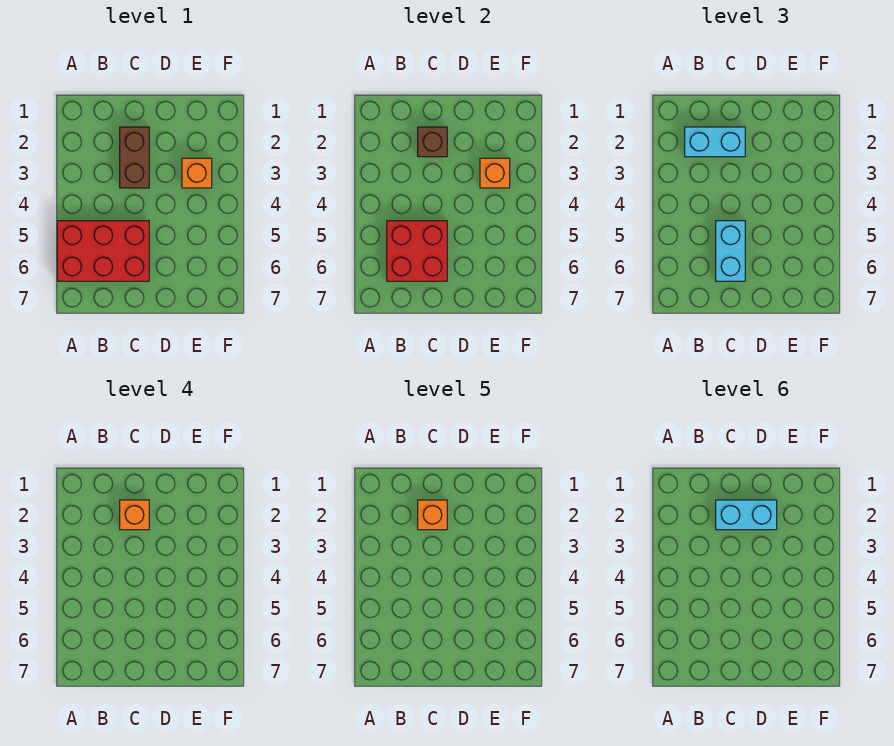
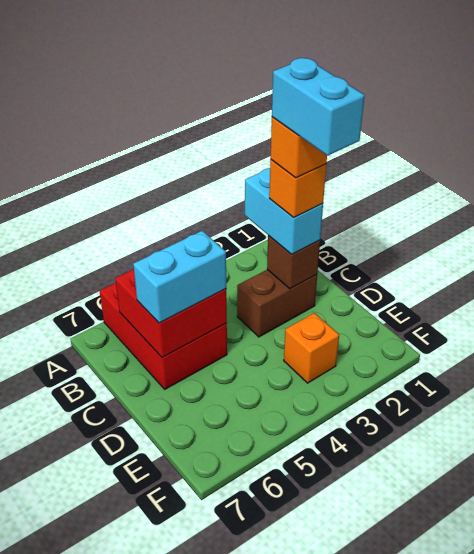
orange 1x1 brick [480,158,510,188] -> none

